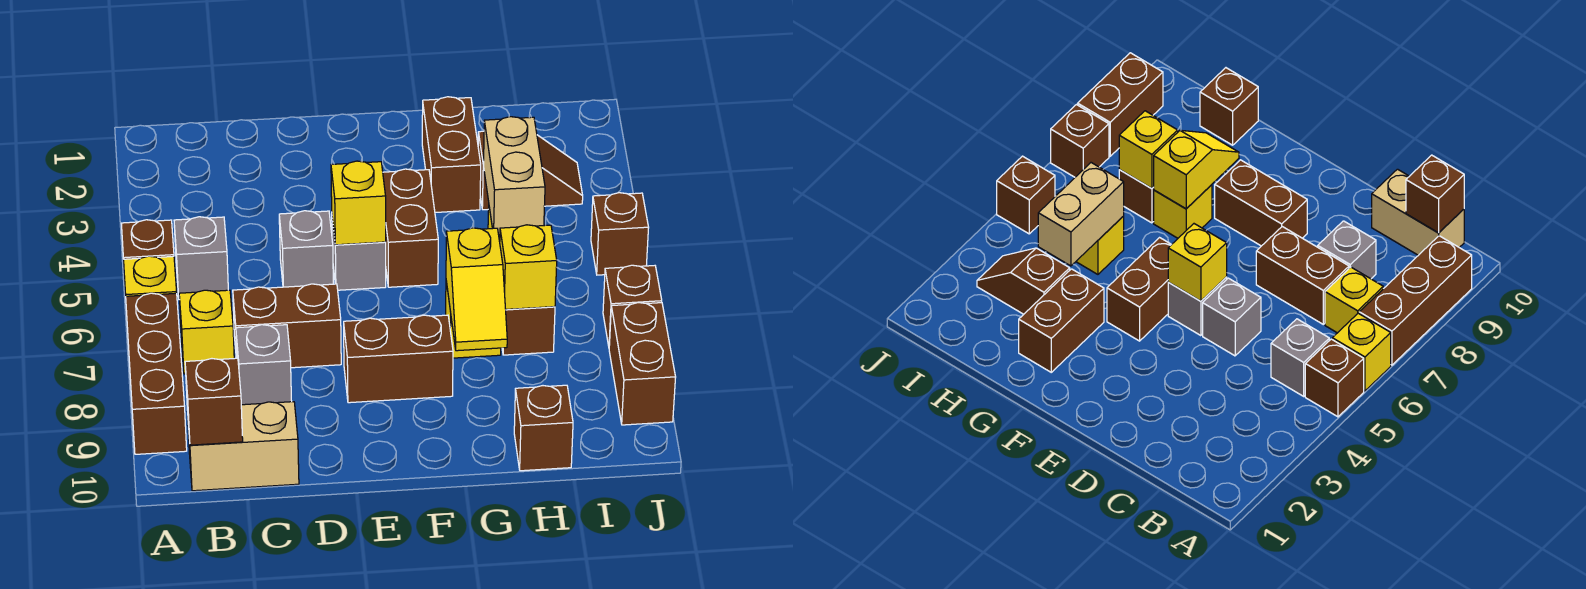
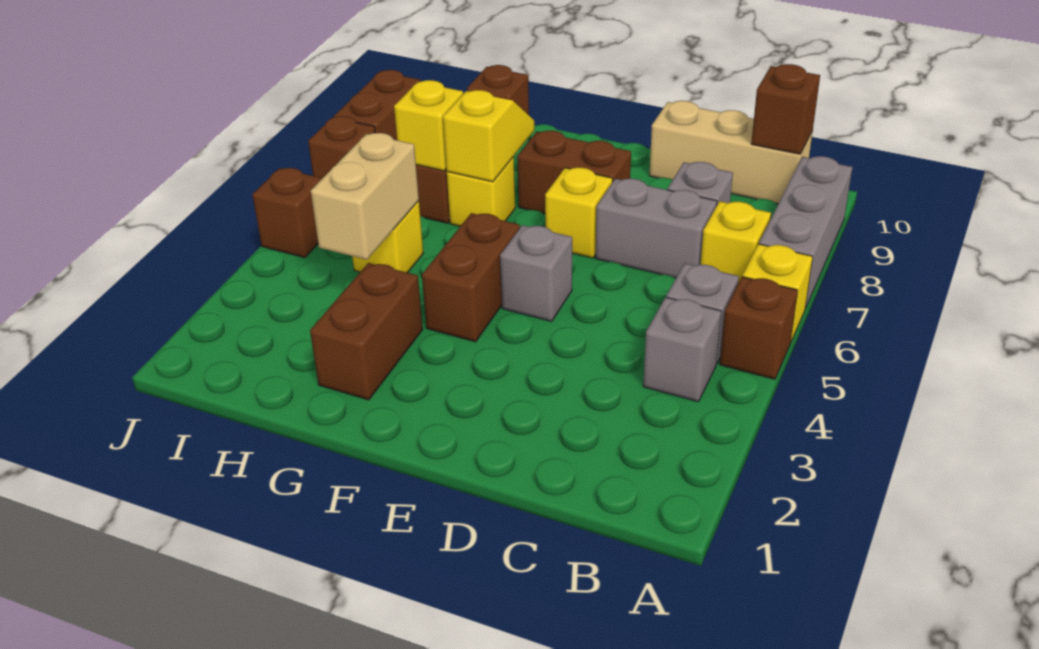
brown 1x3 brick [126,293,187,454] -> grey 1x3 brick [759,156,852,309]
tan 1x2 brick [187,402,299,491] -> tan 1x3 brick [649,101,813,204]
brown 1x2 brick [233,284,341,368] -> grey 1x2 brick [596,179,717,278]
grey 1x1 brick [279,211,333,287] -> grey 1x1 brick moved to [643,297,721,402]
yellow 1x1 brick [331,161,386,245] -> yellow 1x1 brick moved to [545,167,613,258]
brown 1x2 slope [478,131,583,210] -> none

